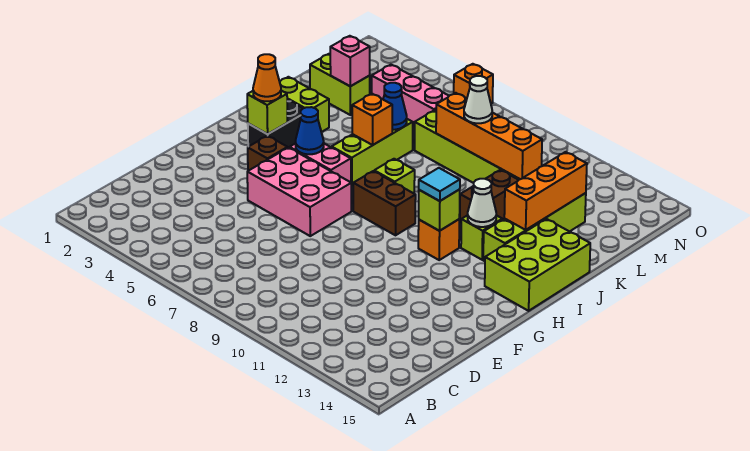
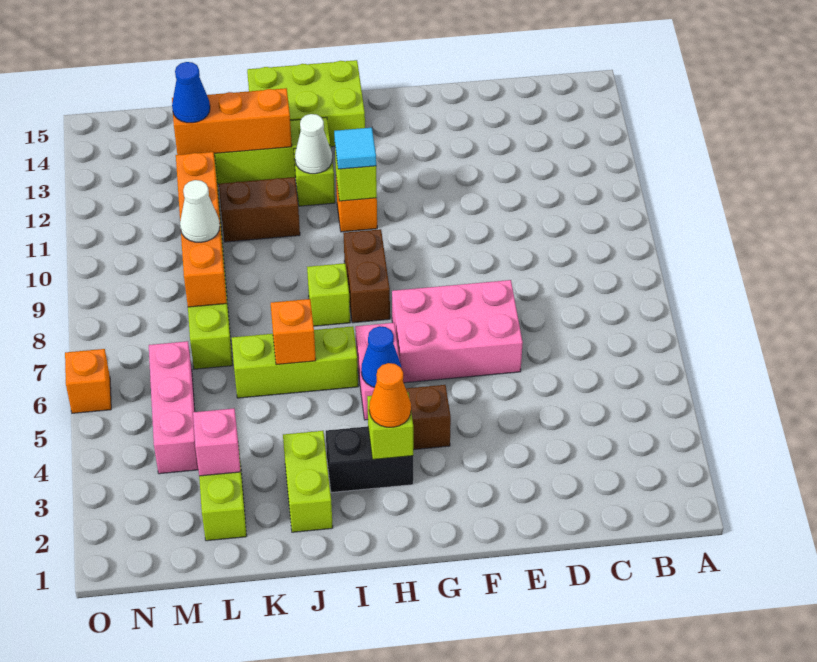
pink 2x3 brick [247,148,351,236] -> pink 2x3 brick turned to [392,280,523,383]
blue 1x1 cone [383,83,407,130] -> blue 1x1 cone moved to [172,62,210,123]

